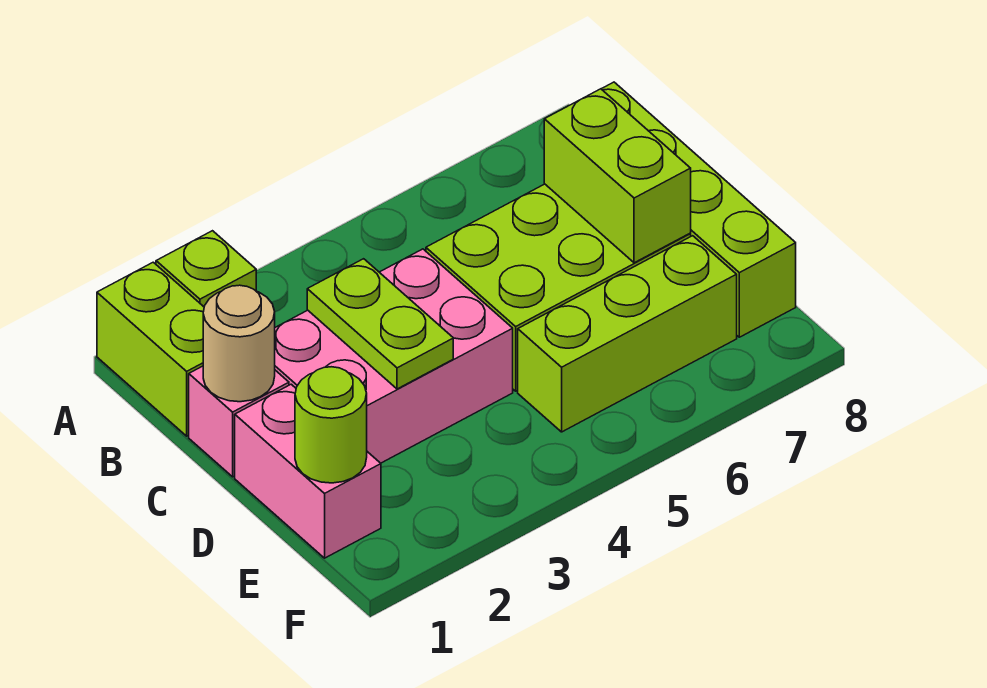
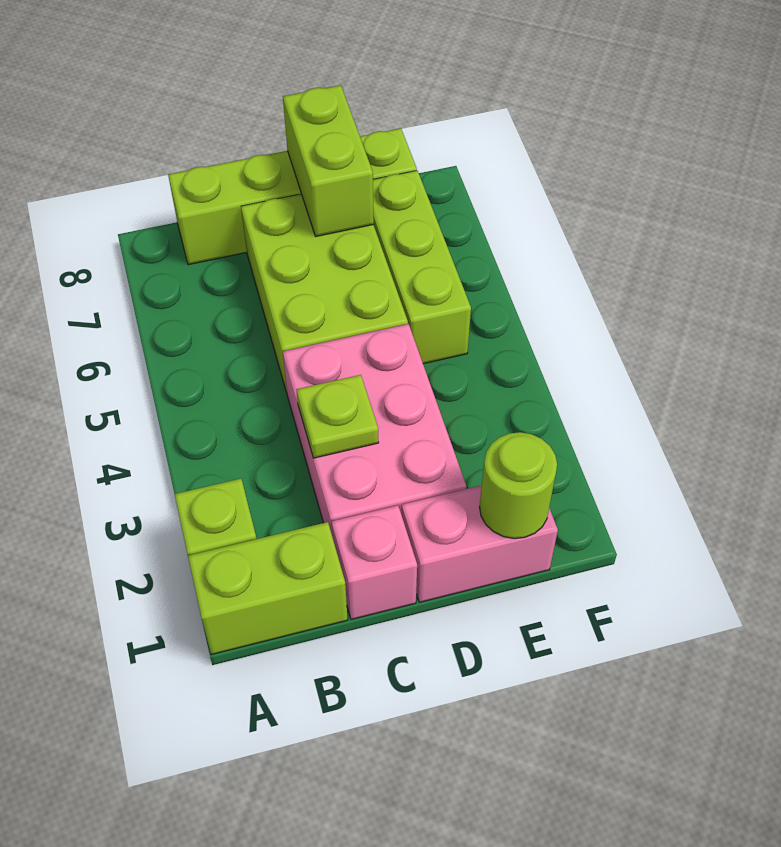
tan 1x1 round brick [203,285,275,402] -> none
lime 1x2 plate [307,259,453,389] -> lime 1x1 plate [296,375,379,458]
lime 1x2 brick [544,89,691,263] -> lime 1x2 brick turned to [283,85,374,236]

